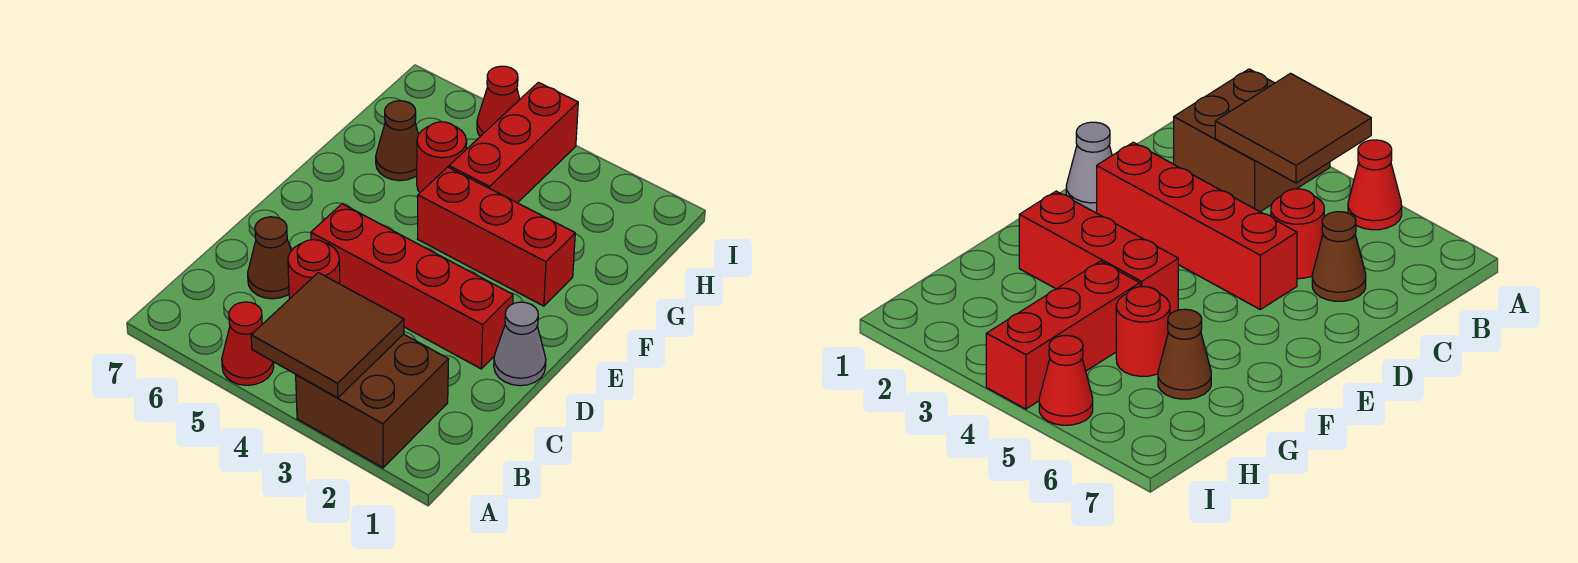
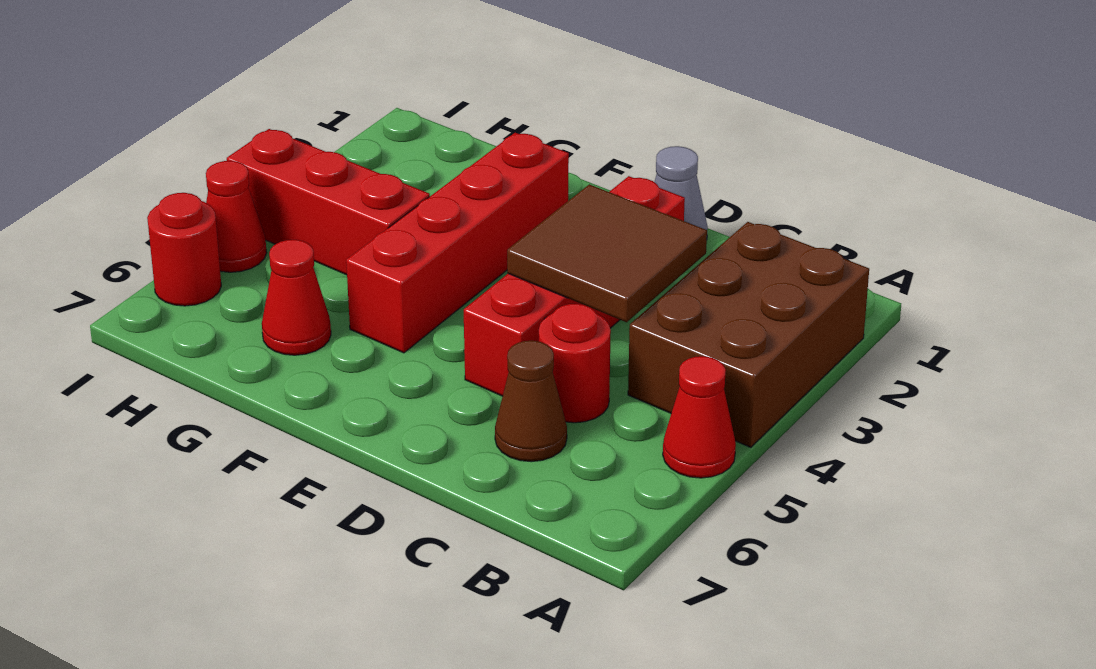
brown 2x2 brick [296,334,449,468] -> brown 2x3 brick [628,222,869,447]
brown 2x2 tile [251,273,404,398] -> brown 2x2 tile moved to [507,184,707,322]
red 1x3 brick [418,167,575,306] -> red 1x4 brick [346,133,569,353]
red 1x1 round brick [417,122,467,192] -> red 1x1 round brick moved to [147,193,221,306]
brown 1x1 cone [376,101,419,181] -> red 1x1 cone [262,240,331,355]

